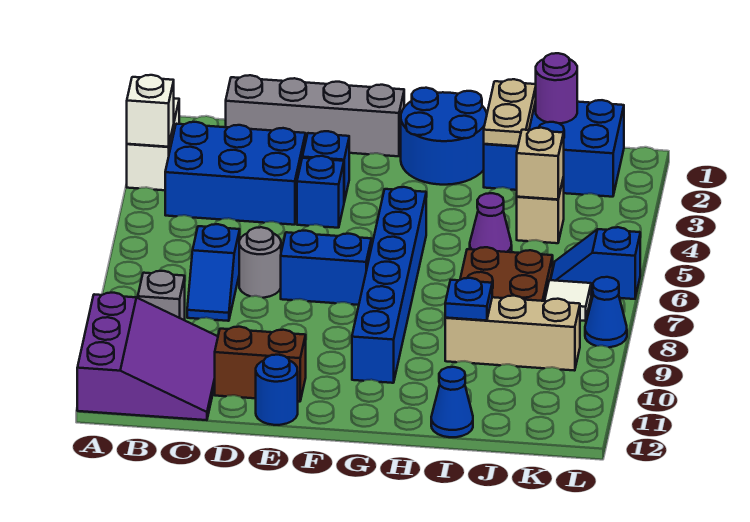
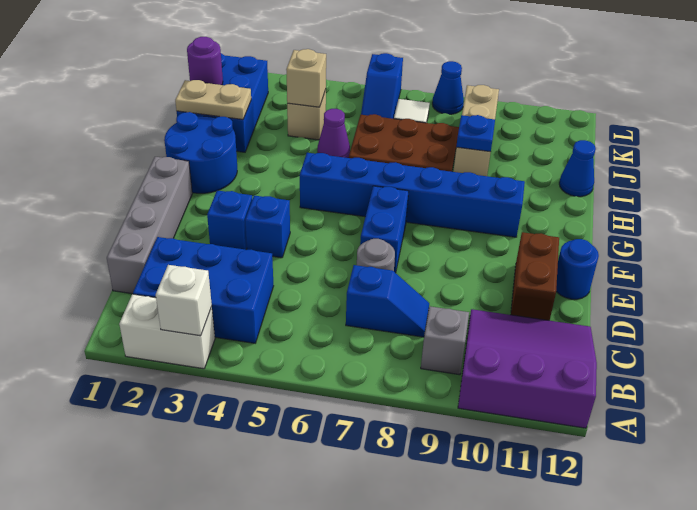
blue 2x3 brick [165,122,306,225] -> blue 2x3 brick turned to [133,237,273,343]

